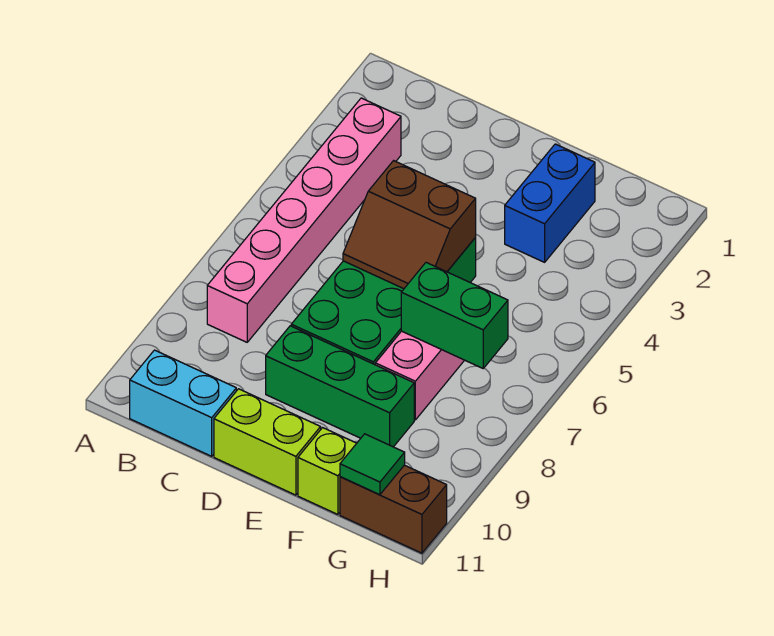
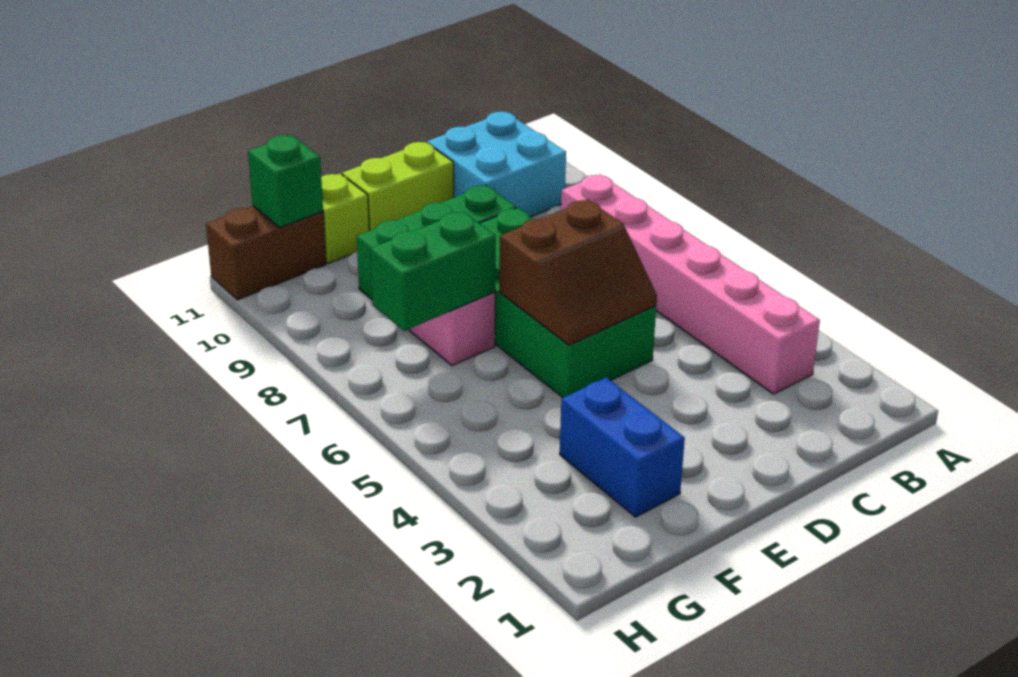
cyan 1x2 brick [130,350,236,456] -> cyan 2x2 brick [427,112,566,217]
brown 2x2 slope [343,161,476,289] -> brown 2x2 slope turned to [499,199,657,345]
green 1x1 tile [340,434,405,495] -> green 1x1 brick [248,135,323,228]

